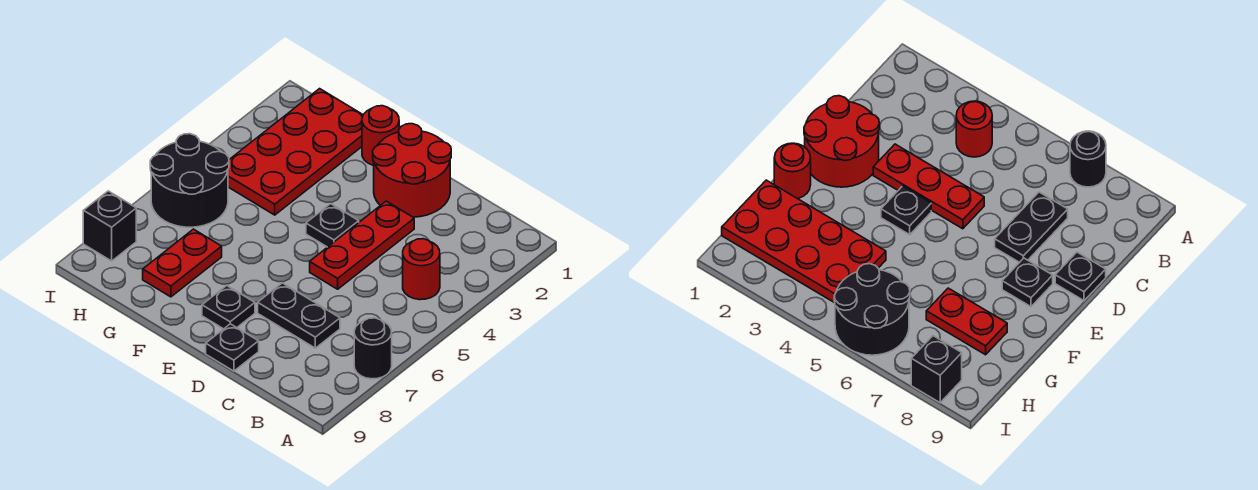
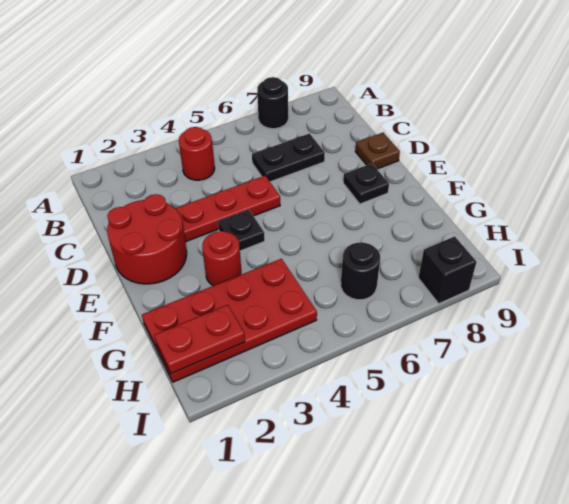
black 1x2 plate [258,283,340,348] -> black 1x2 plate turned to [252,134,325,182]
black 1x1 plate [206,324,259,371] -> brown 1x1 plate [355,133,400,169]
red 1x1 round brick [362,106,399,166] -> red 1x1 round brick moved to [202,231,241,286]
red 1x2 plate [143,229,222,297] -> red 1x2 plate moved to [154,305,245,374]
black 2x2 round brick [150,134,229,227] -> black 1x1 round brick [341,242,380,300]

